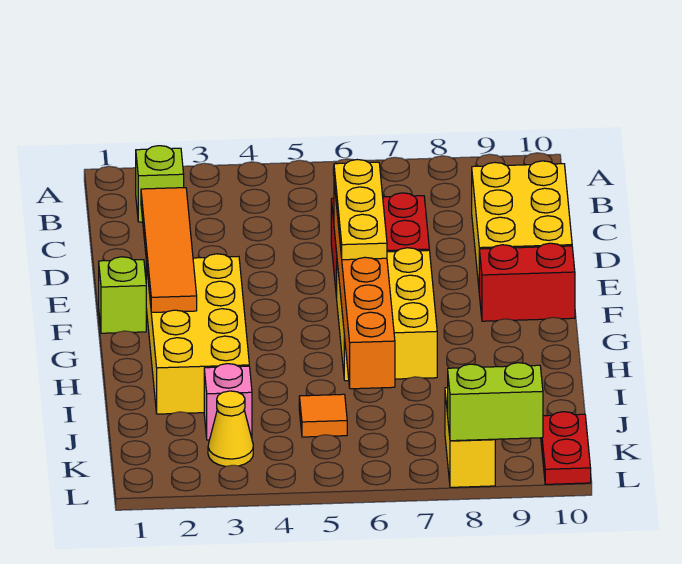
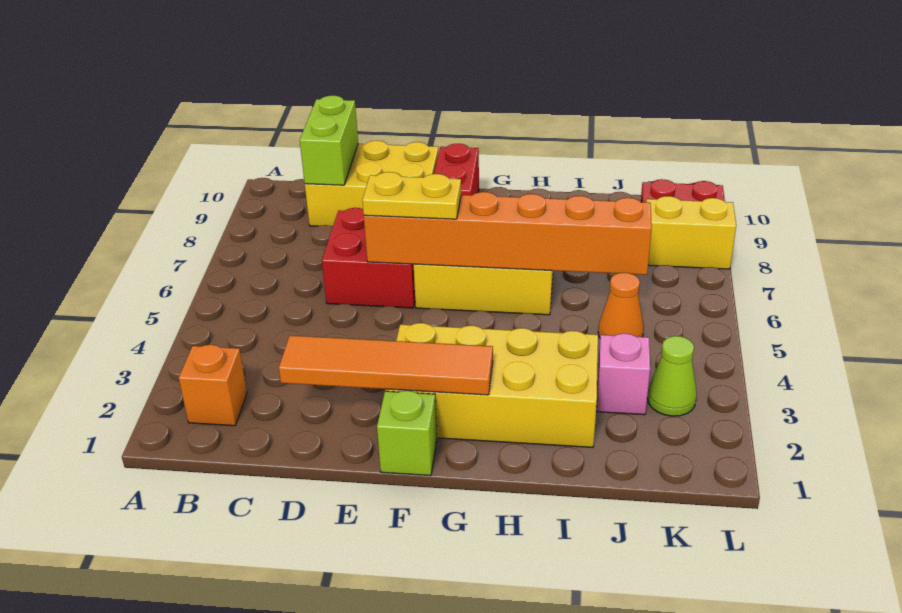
lime 1x1 brick [136,146,184,222] -> orange 1x1 brick [179,345,247,426]
yellow 1x3 plate [334,160,387,260] -> yellow 1x2 plate [362,172,461,219]
orange 1x1 tile [299,394,347,437] -> orange 1x1 cone [598,273,644,337]
yellow 1x1 cone [208,391,253,466] -> lime 1x1 cone [647,336,697,416]
lime 1x2 brick [448,363,543,441] -> lime 1x2 brick moved to [300,96,358,185]

